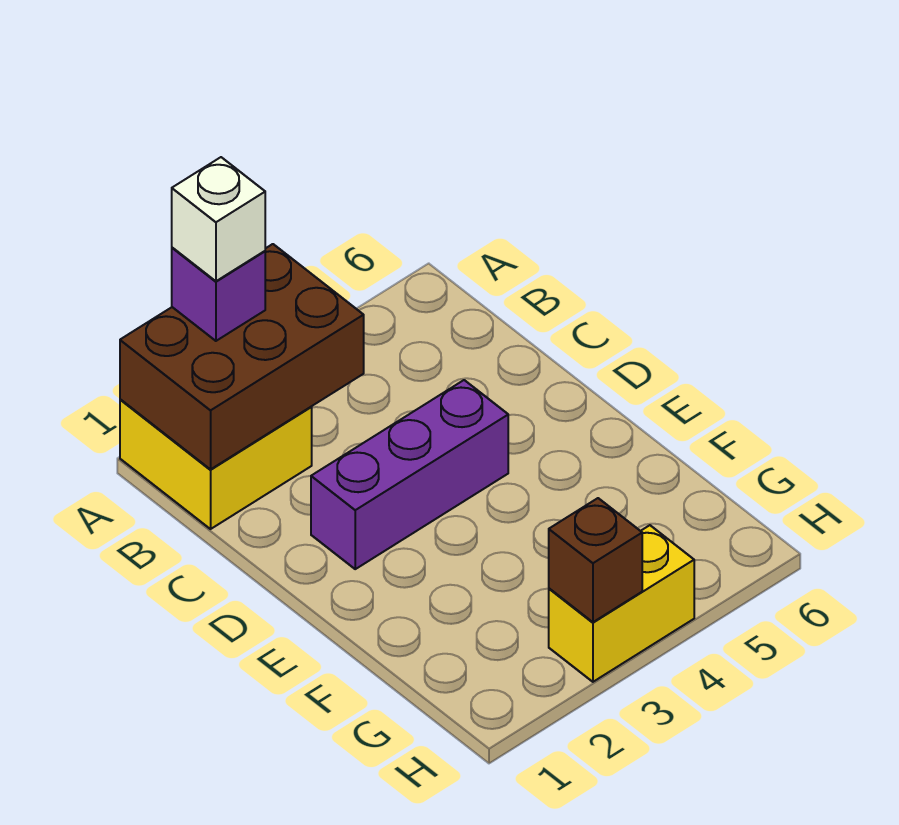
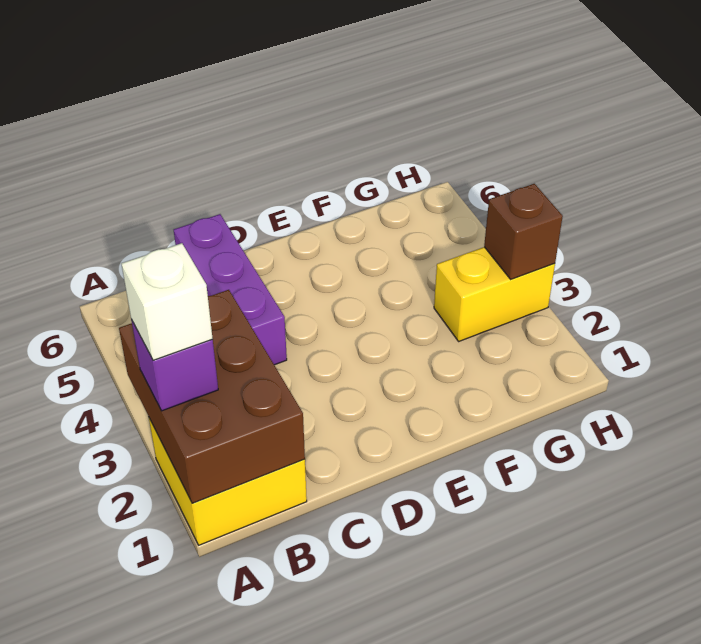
purple 1x3 brick [311,380,508,569] -> purple 1x3 brick moved to [174,214,287,365]
yellow 1x2 brick [549,525,694,682] -> yellow 1x2 brick turned to [434,247,555,341]

